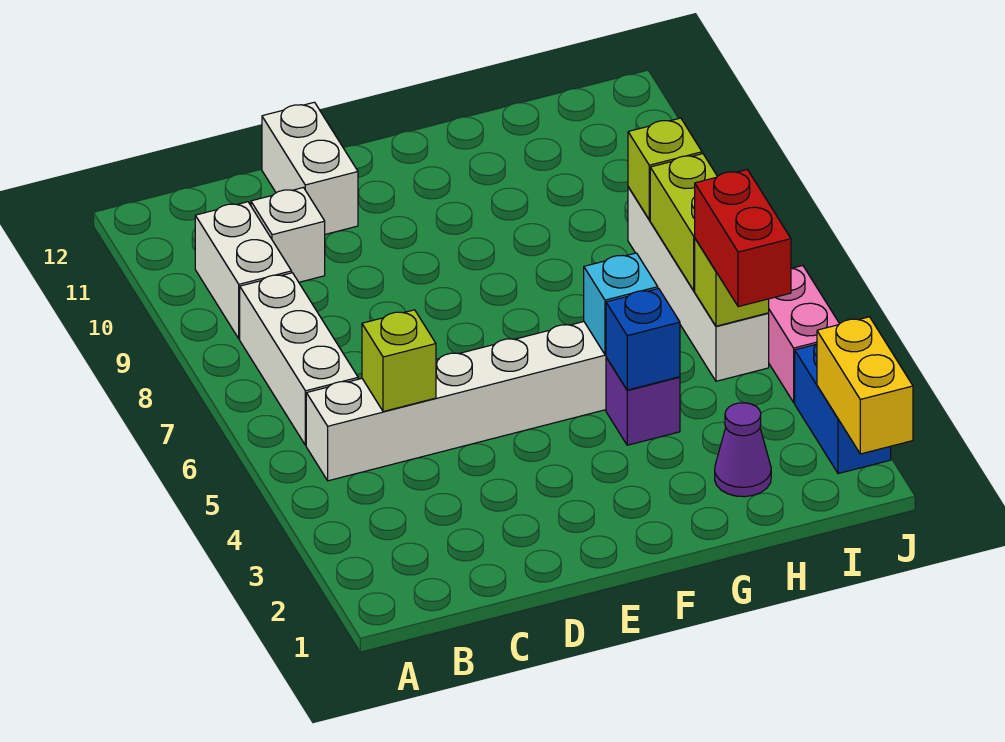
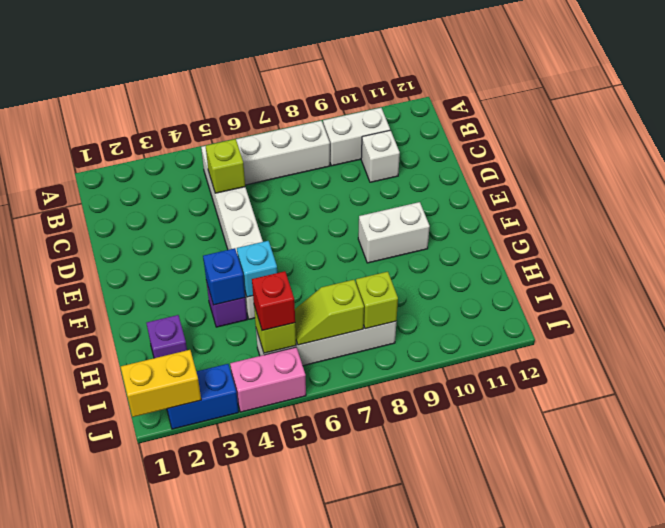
white 1x2 brick [262,102,358,234] -> white 1x2 brick moved to [358,202,430,263]
purple 1x1 cone [715,403,771,497] -> purple 1x1 brick [146,315,187,358]
red 1x2 brick [695,169,791,307] -> red 1x1 brick [252,271,295,331]
lime 1x2 brick [650,154,717,291] -> lime 1x2 slope [295,280,364,345]

